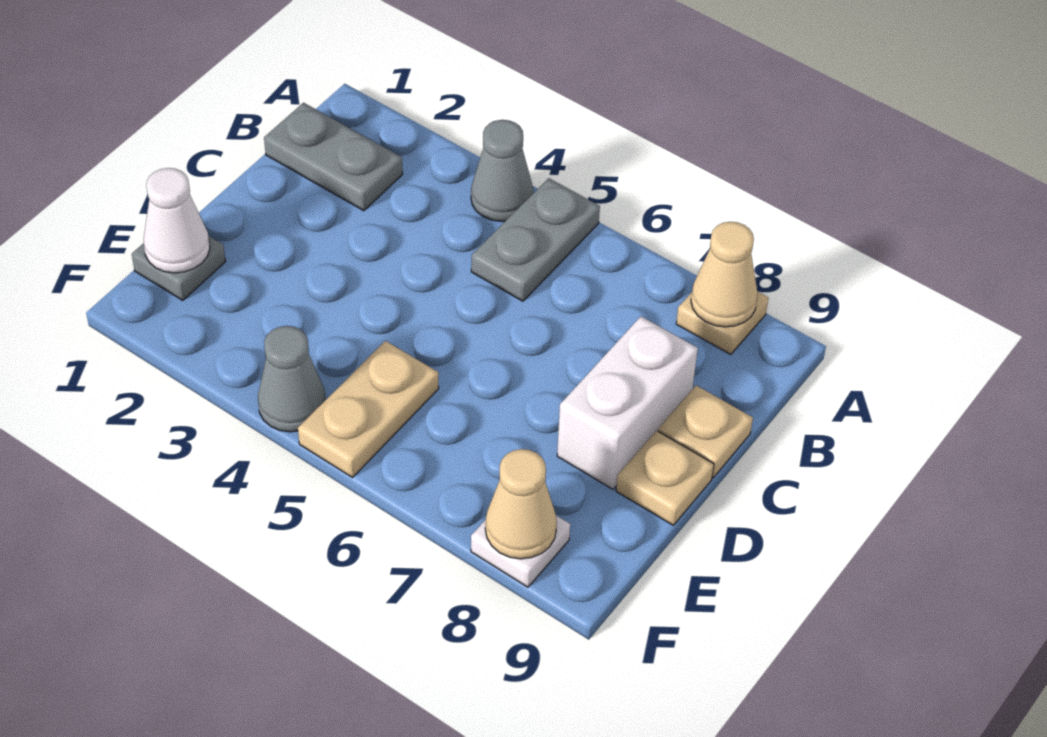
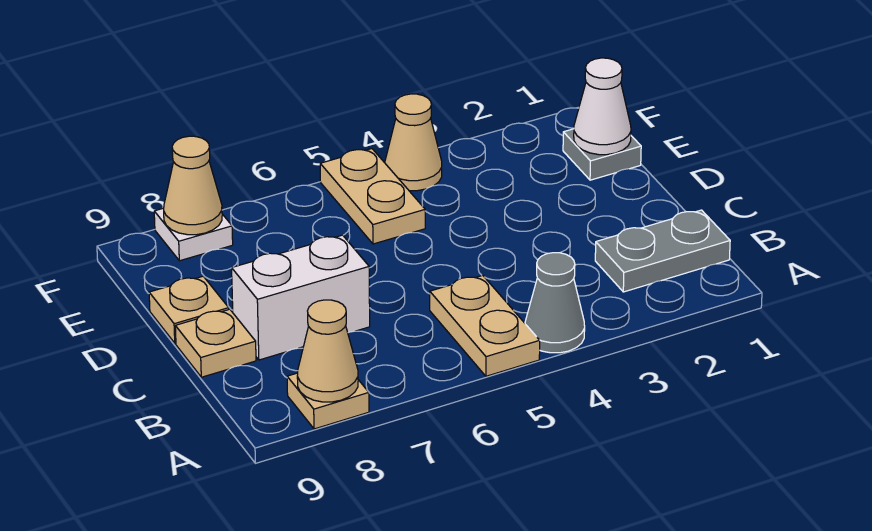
grey 1x2 plate [471,178,600,301] -> tan 1x2 plate [430,275,540,376]
white 1x2 brick [557,316,698,489] -> white 1x2 brick turned to [232,235,370,360]
grey 1x1 cone [258,326,326,432] -> tan 1x1 cone [385,94,442,191]

